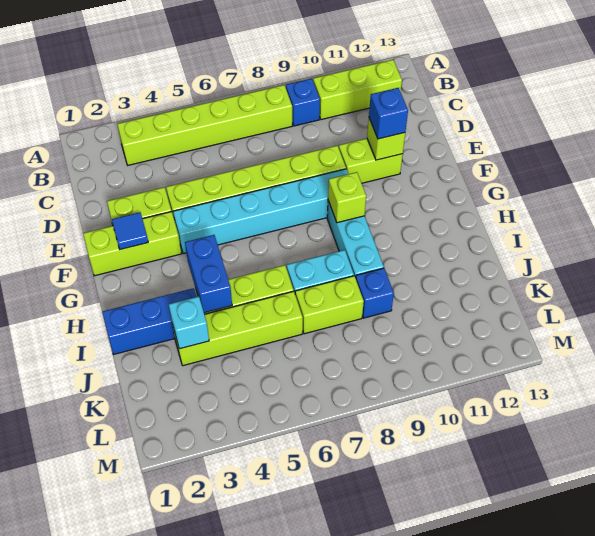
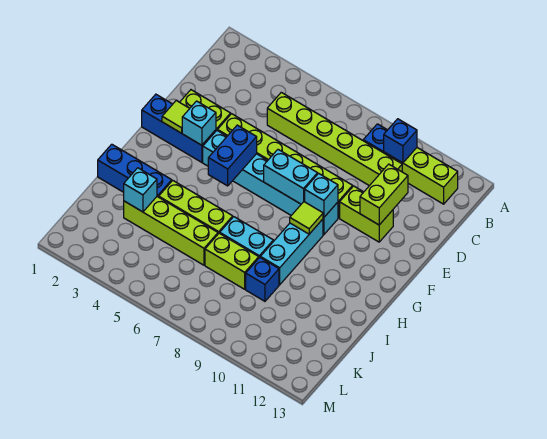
lime 1x6 brick [117,85,292,165] -> lime 1x6 brick moved to [267,92,402,186]
lime 1x1 brick [367,119,405,160] -> lime 1x2 brick [360,164,408,225]
blue 1x1 brick [369,88,408,139] -> blue 1x1 brick moved to [384,119,417,163]
lime 1x3 brick [83,212,181,276] -> blue 1x3 brick [142,94,216,162]
blue 1x1 tile [112,212,148,250] -> lime 1x1 tile [162,101,190,133]
none -> cyan 1x1 brick [182,101,216,145]
none -> cyan 1x2 brick [264,150,318,204]
none -> cyan 1x1 brick [305,173,338,218]
lime 1x1 brick [328,172,366,223] -> lime 1x1 tile [290,202,323,234]
blue 1x2 brick [185,235,232,313] -> blue 1x2 brick moved to [208,125,257,186]

